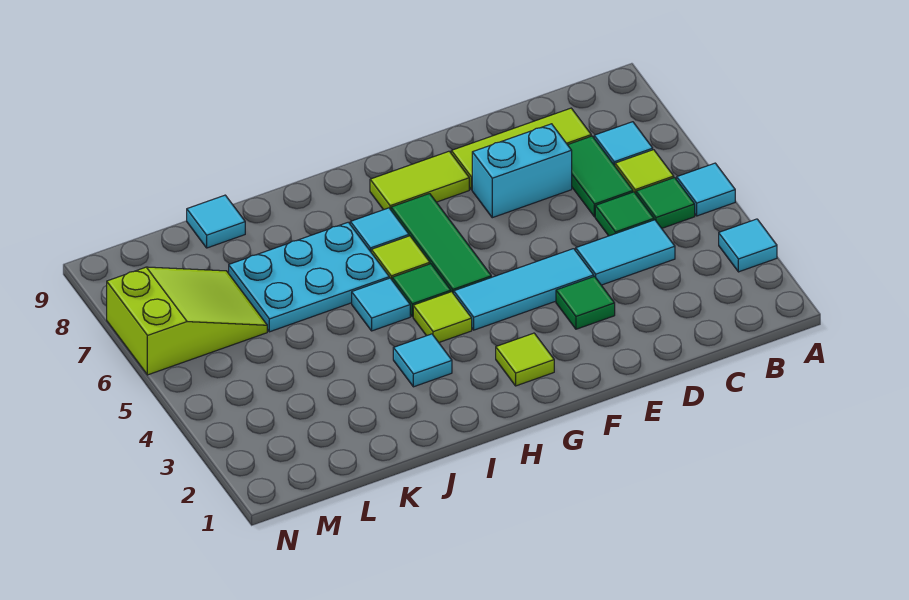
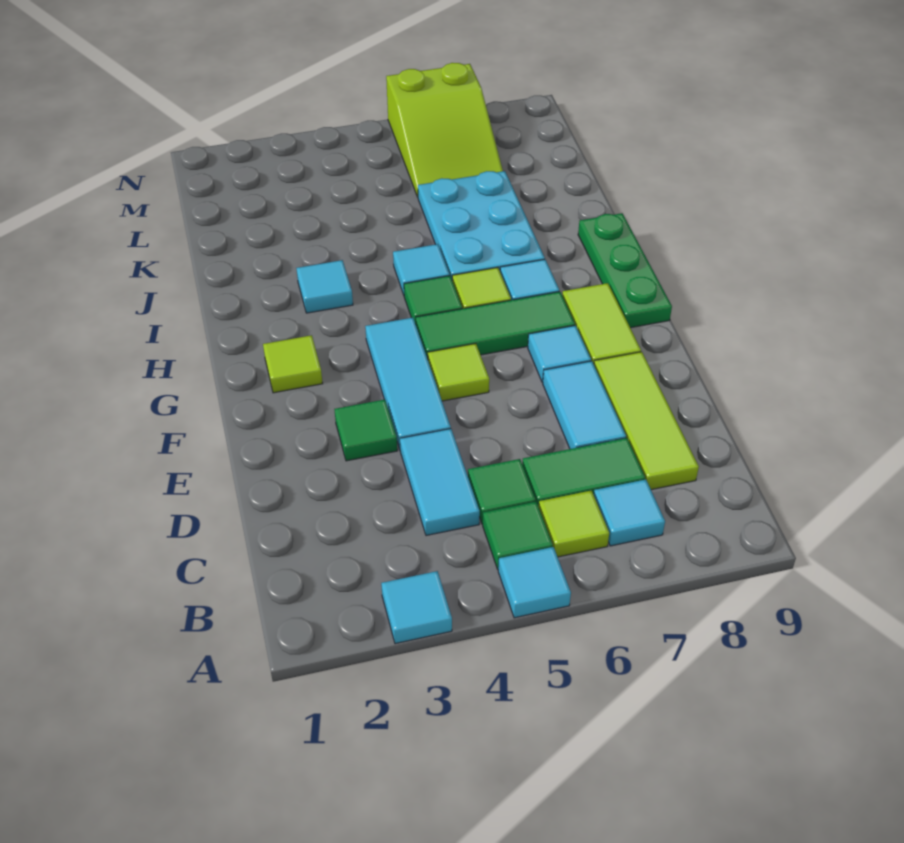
cyan 1x2 brick [472,124,572,218] -> cyan 1x2 tile [543,361,626,449]
none -> green 1x3 plate [578,213,672,328]
lime 1x1 tile [413,292,472,342] -> lime 1x1 tile moved to [428,344,489,401]
cyan 1x1 tile [187,195,245,248] -> cyan 1x1 tile moved to [528,326,591,382]

